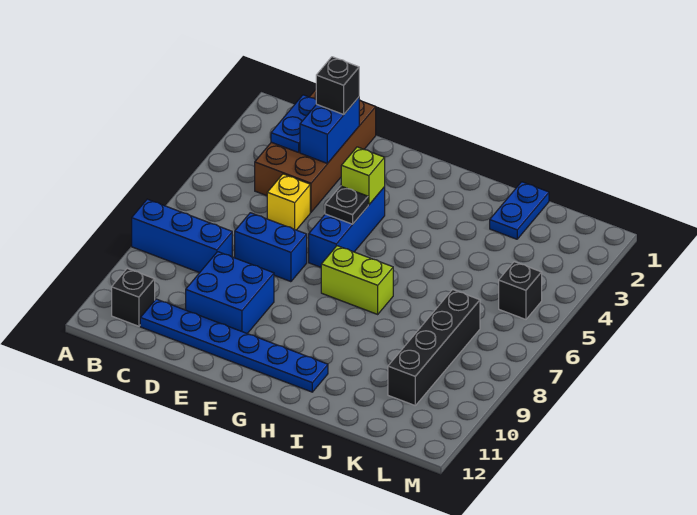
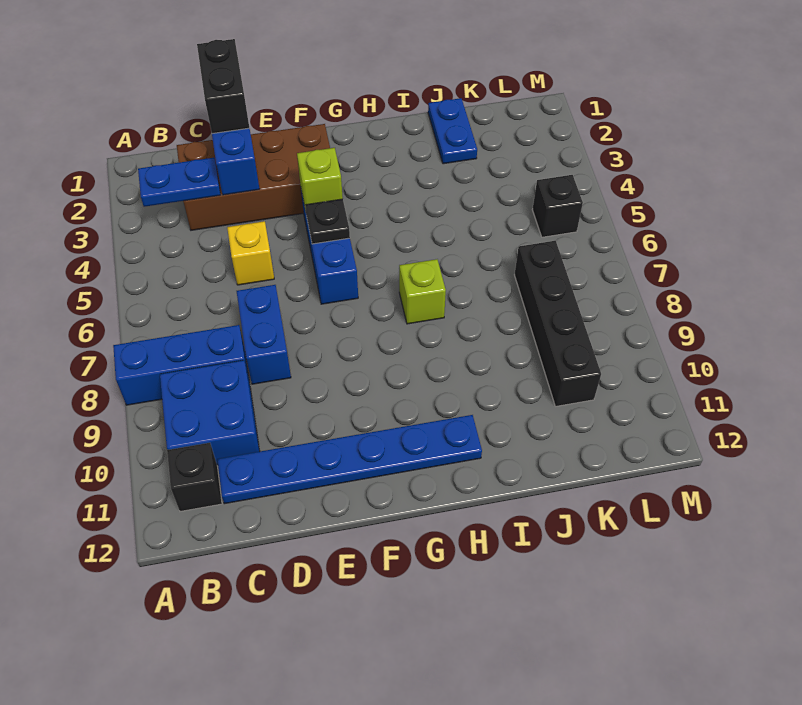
brown 2x4 brick [255,90,376,212] -> brown 2x4 brick turned to [177,124,330,230]
blue 1x2 plate [271,95,316,152] -> blue 1x2 plate turned to [138,158,220,207]
black 1x1 brick [316,57,359,114] -> black 1x2 brick [197,39,249,134]
blue 1x2 brick [235,213,307,282] -> blue 1x2 brick turned to [237,285,291,384]
blue 2x2 brick [186,252,274,334] -> blue 2x2 brick moved to [160,360,260,465]
lime 1x2 brick [321,246,393,314] -> lime 1x1 brick [399,259,446,324]

